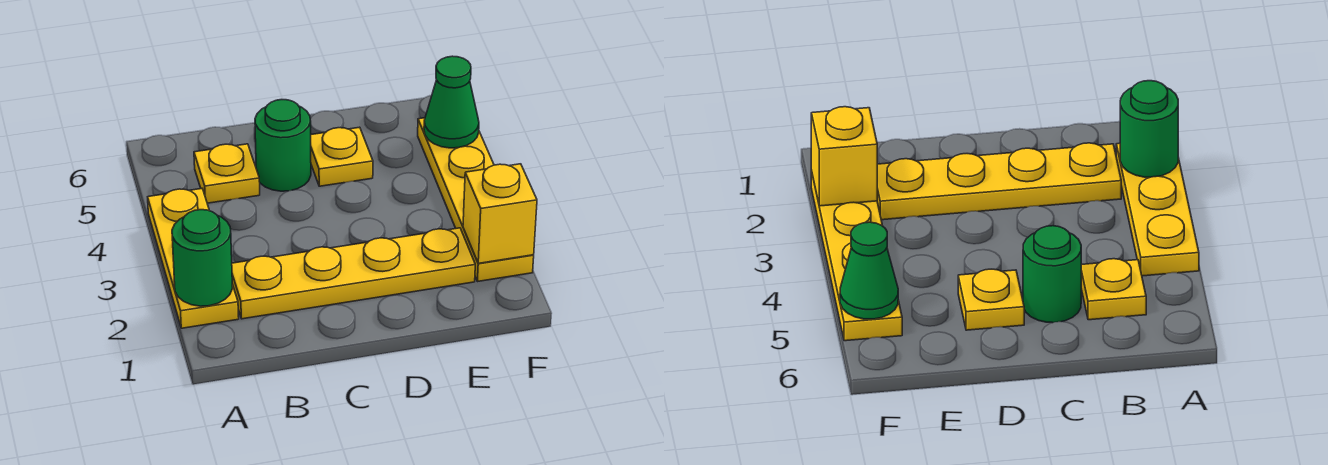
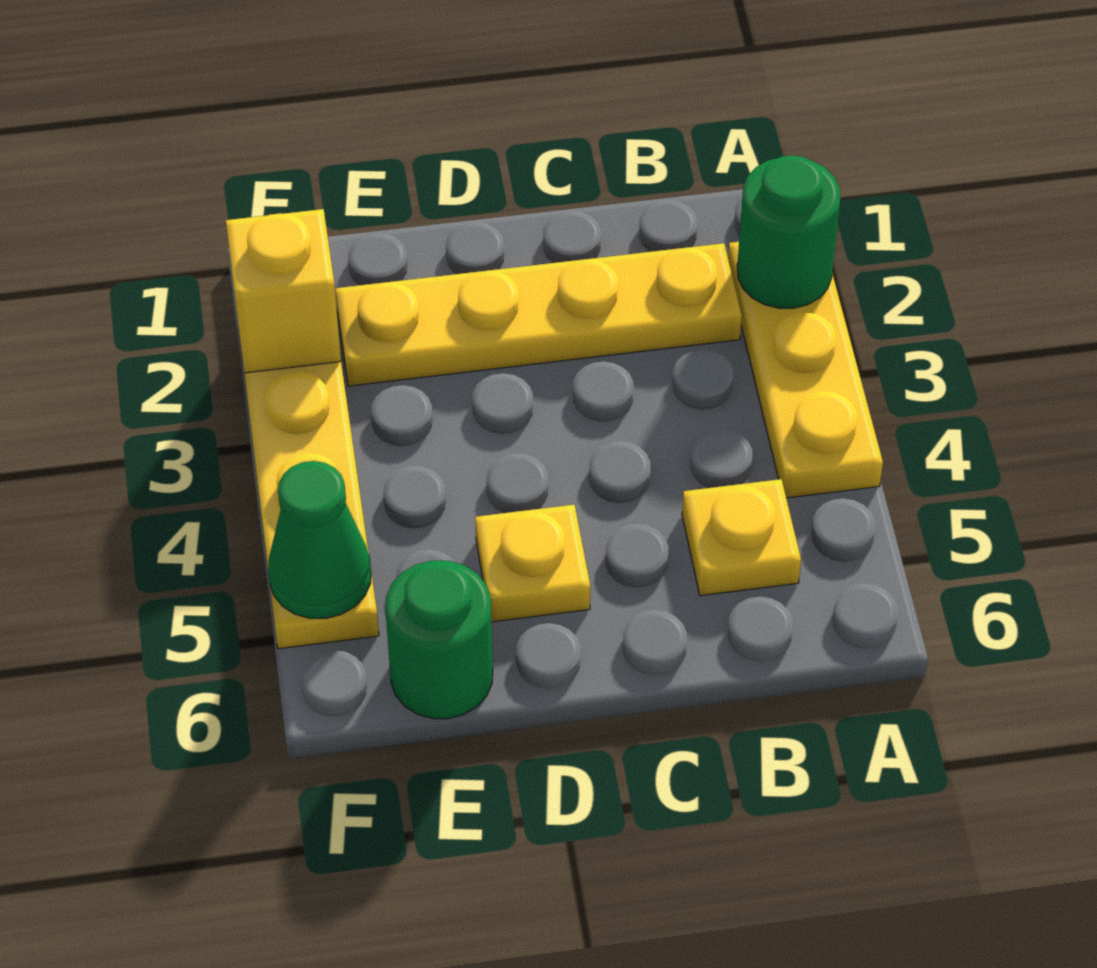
green 1x1 round brick [255,100,311,191] -> green 1x1 round brick moved to [386,560,493,719]

